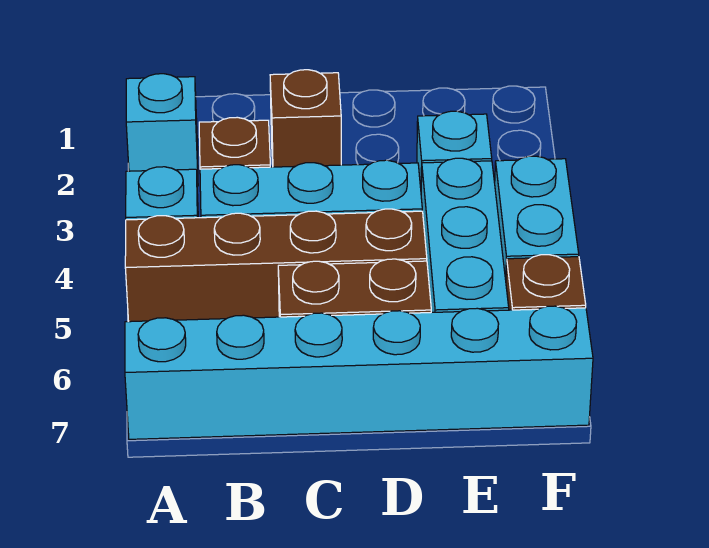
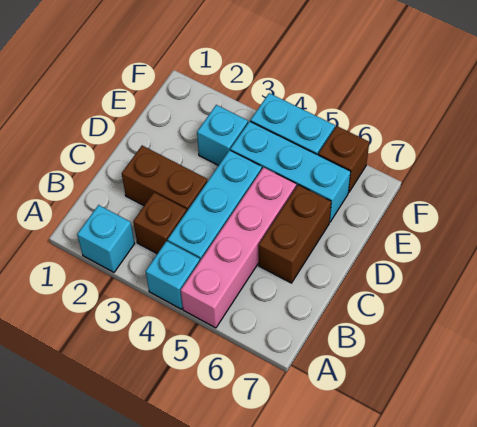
brown 1x4 brick [125,209,427,322] -> pink 1x4 brick [181,167,296,328]
cyan 1x6 brick [125,306,593,439] -> none
brown 1x1 brick [270,70,341,167] -> brown 1x2 brick [122,146,208,211]

